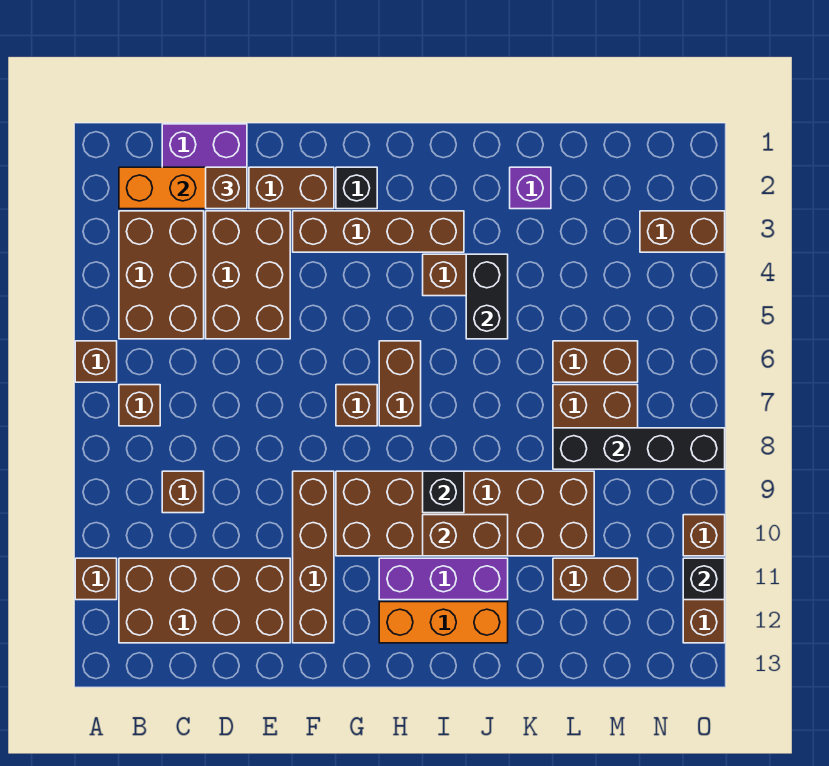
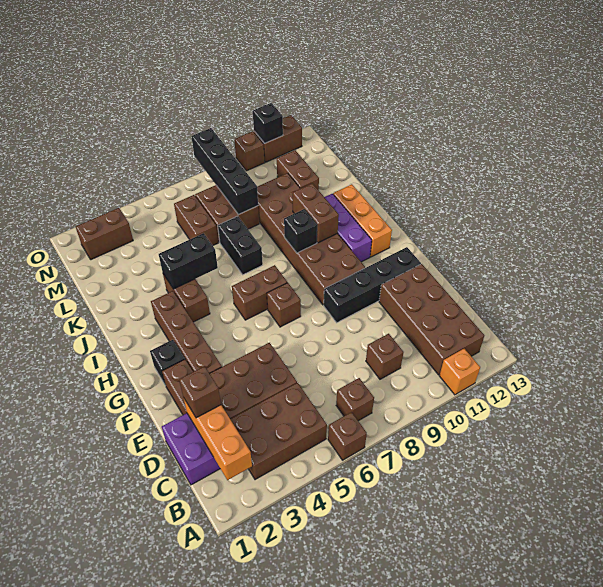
brown 1x1 brick [75,558,117,600] -> orange 1x1 brick [439,349,480,395]
brown 1x4 brick [293,471,334,643] -> black 1x4 brick [324,247,421,323]
none -> black 1x2 brick [218,216,263,275]
purple 1x1 brick [510,167,551,209] -> none
brown 1x2 brick [640,211,725,252] -> brown 1x2 brick turned to [76,208,133,260]

